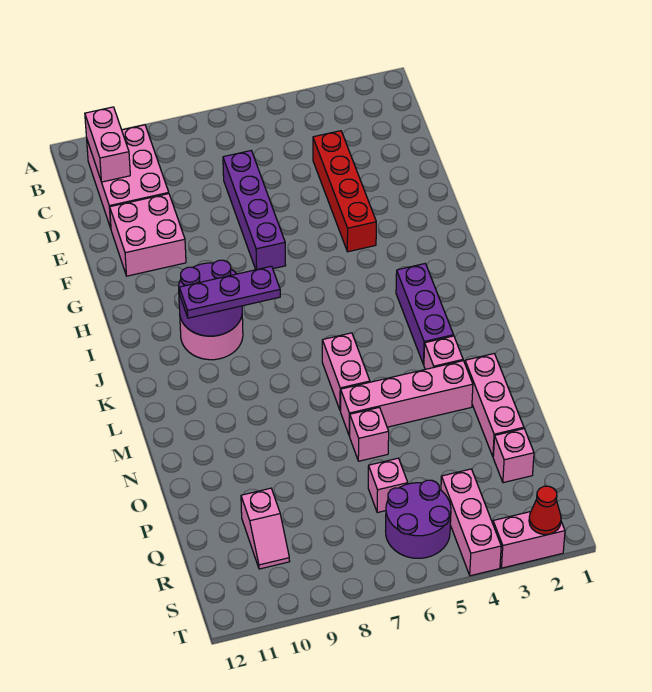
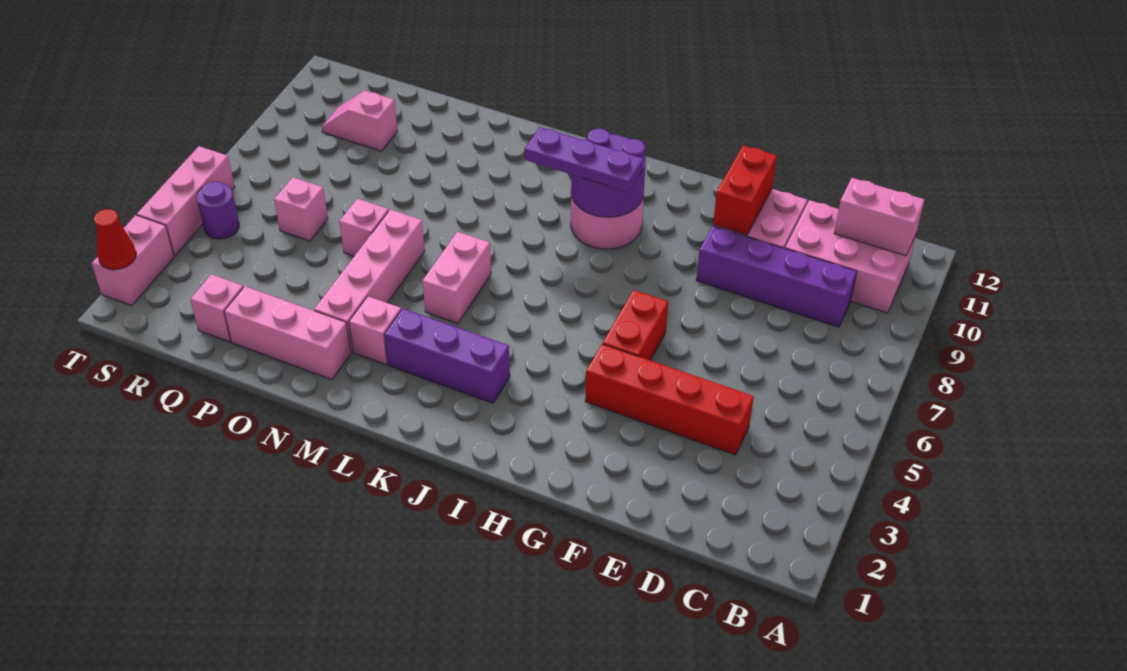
purple 1x4 brick [223,151,286,270] -> purple 1x4 brick moved to [696,226,857,327]
none -> red 1x2 brick [713,146,777,235]
none -> red 1x2 brick [603,290,668,360]
purple 1x3 plate [179,266,280,318] -> purple 1x3 plate turned to [525,127,643,192]
pink 1x2 brick [322,333,370,411] -> pink 1x2 brick turned to [422,232,491,323]
pink 1x3 brick [441,469,501,576] -> pink 1x3 brick turned to [137,146,235,256]
purple 2x2 round brick [386,480,451,558] -> purple 1x1 round brick [197,182,239,239]

